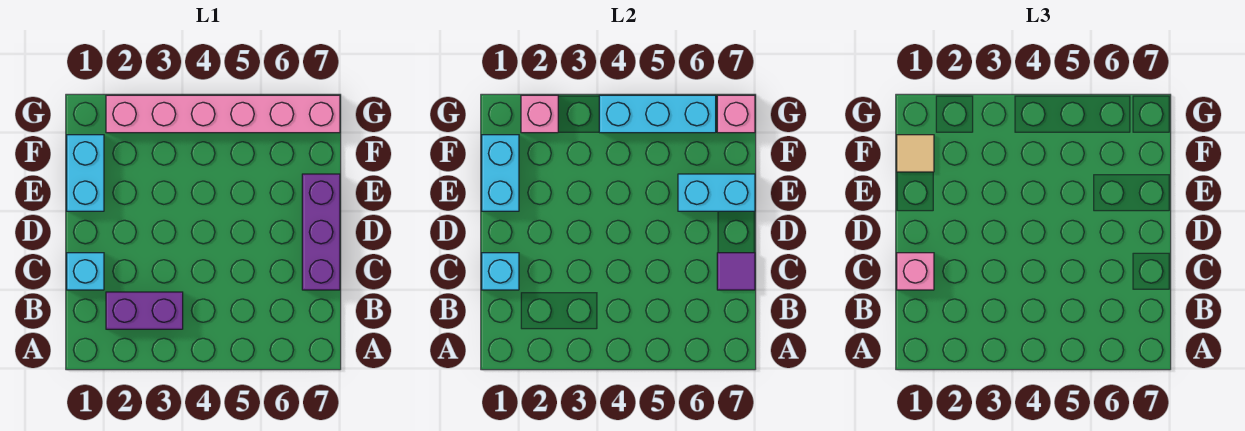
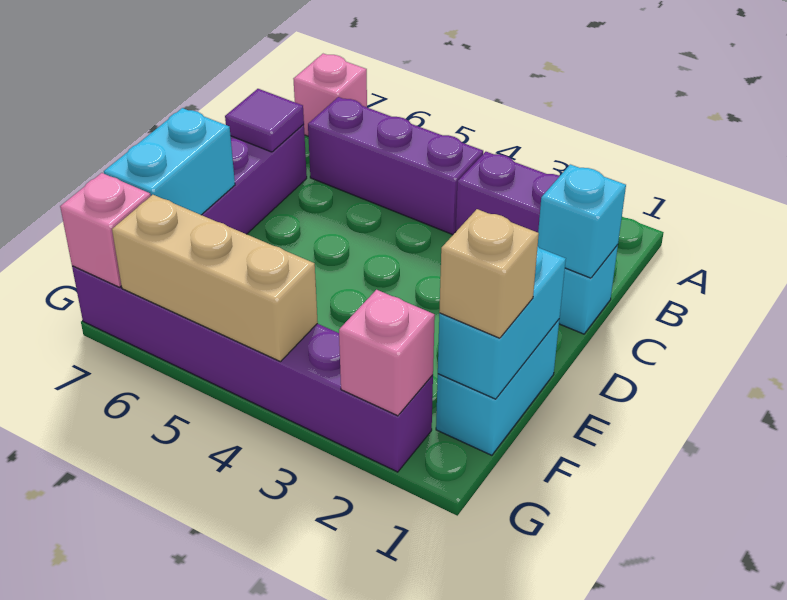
none -> purple 1x3 brick [308,97,483,235]
pink 1x1 brick [897,253,934,290] -> pink 1x1 brick moved to [294,54,367,136]
cyan 1x2 brick [678,174,755,211] -> cyan 1x2 brick turned to [104,108,235,215]
tan 1x1 tile [897,135,934,172] -> tan 1x1 brick [439,209,539,338]
pink 1x6 brick [106,95,340,133] -> purple 1x6 brick [72,266,433,472]
cyan 1x3 brick [599,95,716,133] -> tan 1x3 brick [112,195,318,362]

